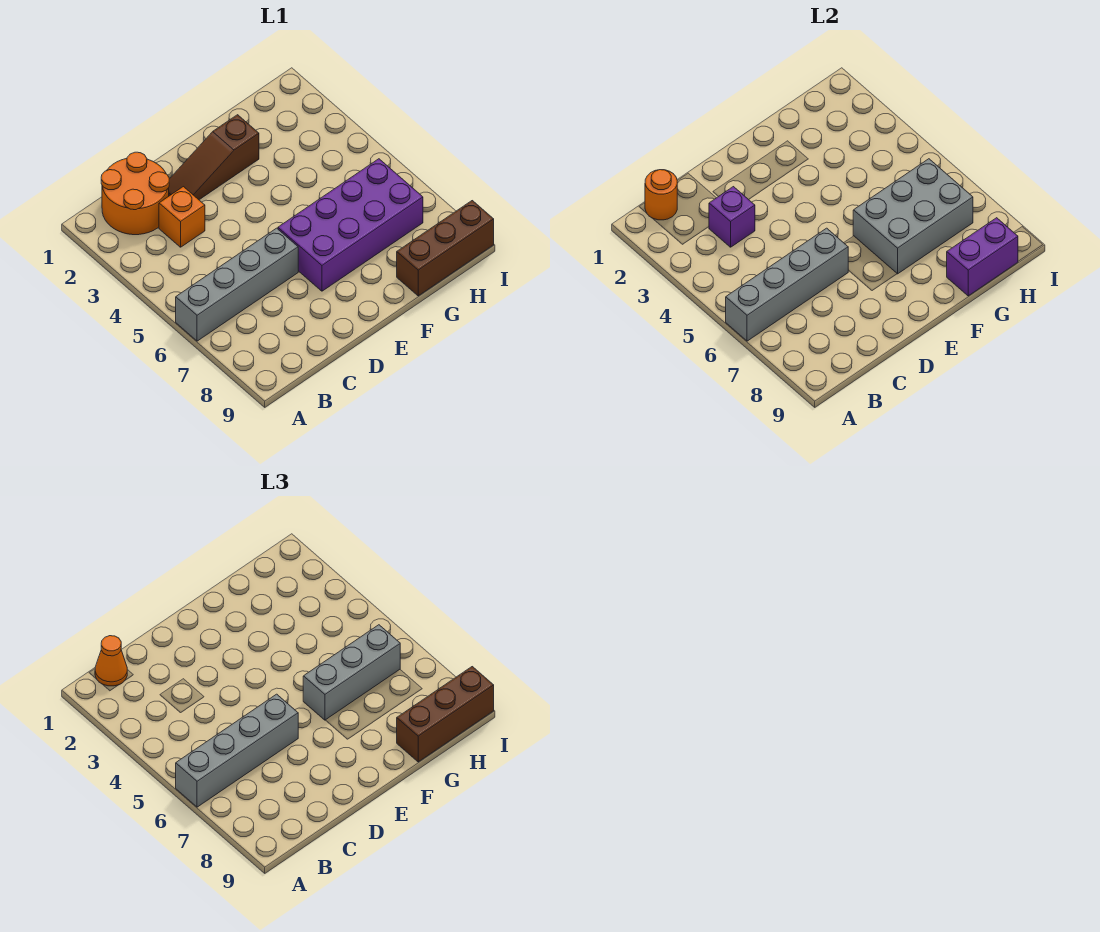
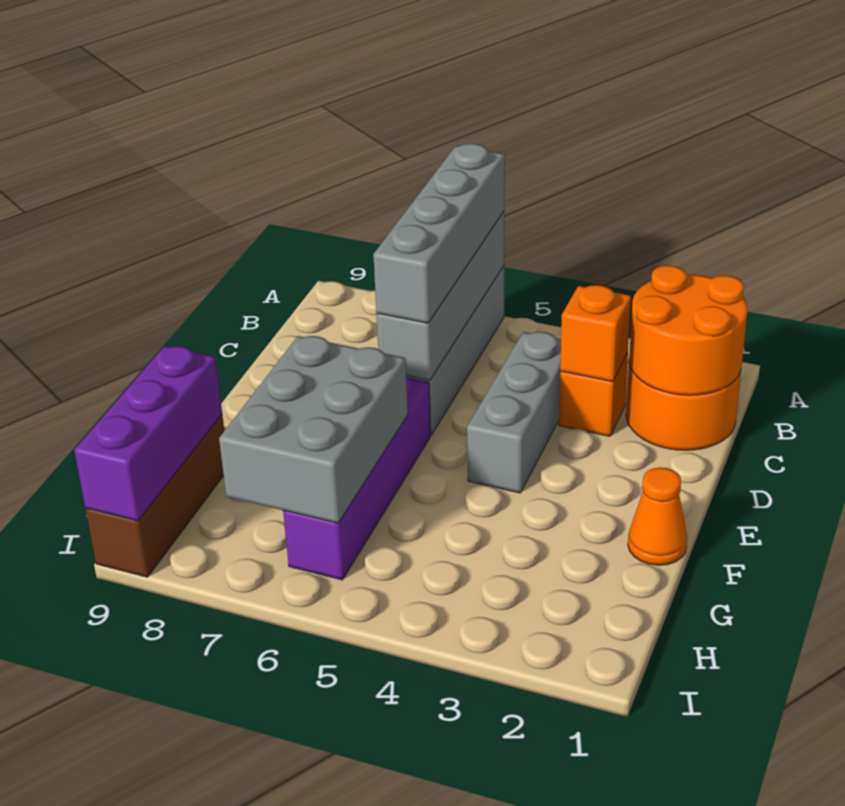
orange 1x1 round brick [645,170,677,220] -> orange 2x2 round brick [629,266,748,395]
orange 1x1 cone [95,636,127,686] -> orange 1x1 cone moved to [628,467,687,565]
purple 1x1 brick [709,187,755,247] -> orange 1x1 brick [560,285,631,382]
brown 1x3 slope [169,115,259,200] -> none
purple 2x4 brick [278,159,423,291] -> purple 1x4 brick [283,376,431,580]
grey 1x3 brick [303,625,400,720] -> grey 1x3 brick moved to [467,332,561,493]
purple 1x2 brick [947,218,1018,296] -> purple 1x3 brick [74,346,222,521]
brown 1x3 brick [397,667,494,762] -> none

